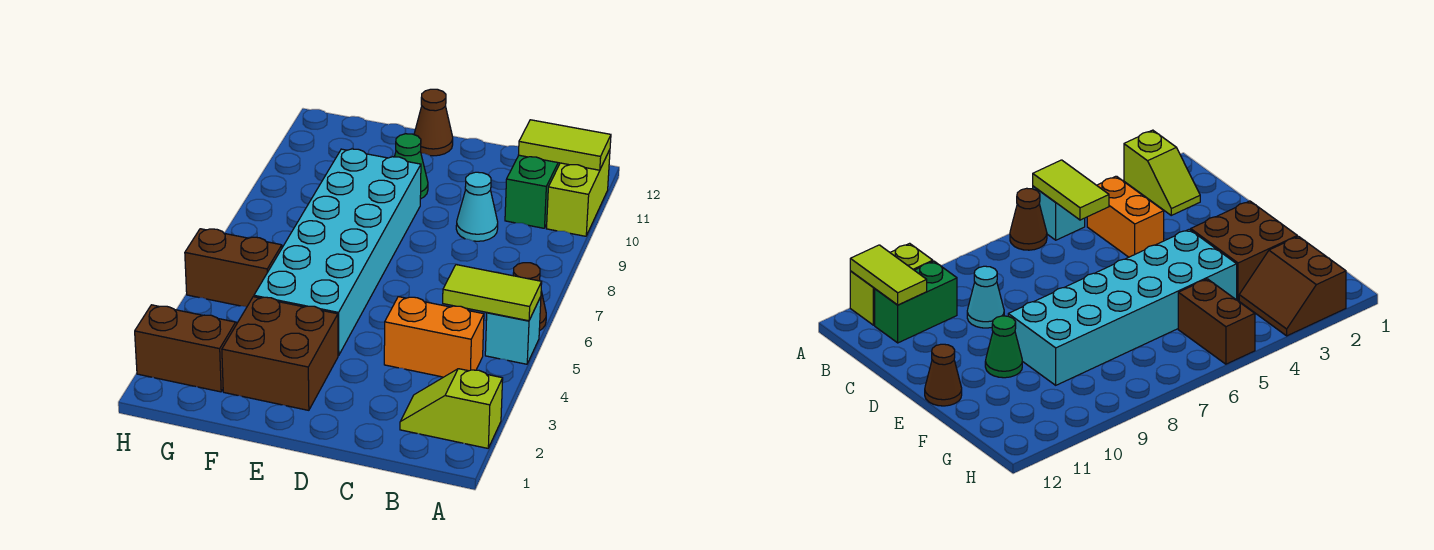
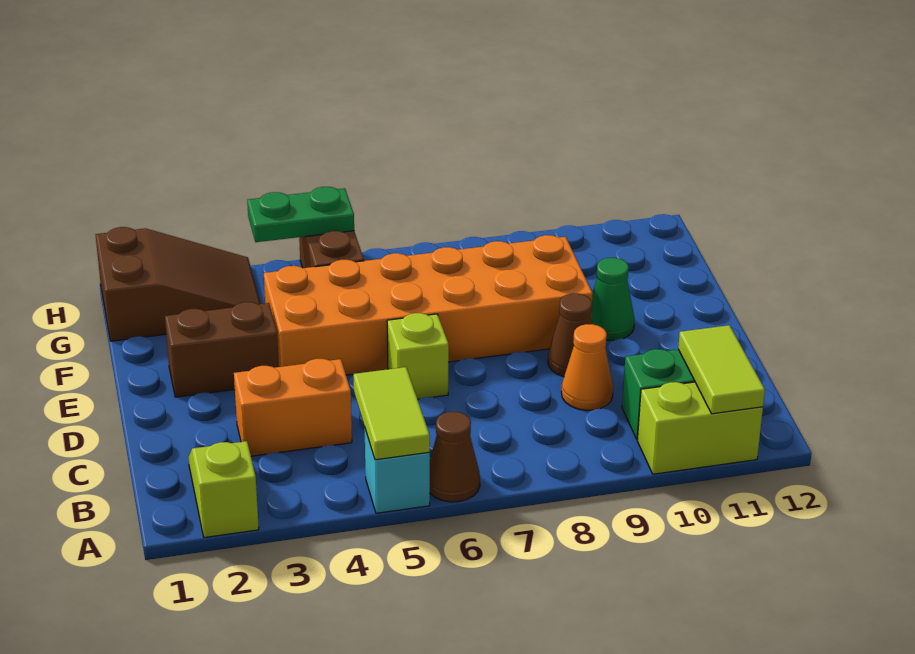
orange 1x2 brick [384,297,484,377] -> orange 1x2 brick turned to [234,359,352,456]
cyan 1x1 cone [456,172,498,241] -> orange 1x1 cone [561,324,613,410]
none -> lime 1x1 brick [387,313,449,399]
brown 2x2 brick [222,297,338,410] -> brown 1x2 brick [165,302,279,397]
cyan 2x6 brick [254,149,421,355] -> orange 2x6 brick [264,235,593,375]
brown 1x1 cone [414,89,453,156] -> brown 1x1 cone moved to [548,293,592,377]
brown 2x2 slope [135,305,237,392] -> brown 2x3 slope [95,227,260,341]
none -> green 1x2 plate [247,187,354,242]

